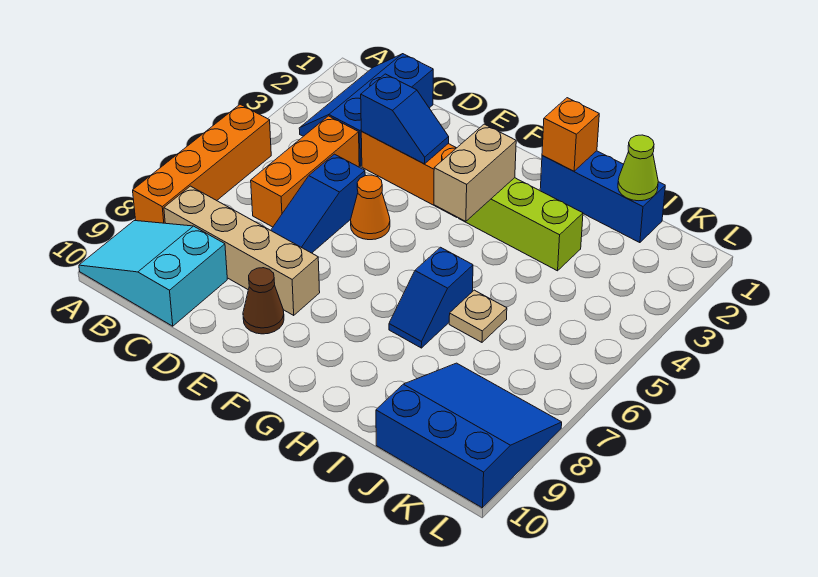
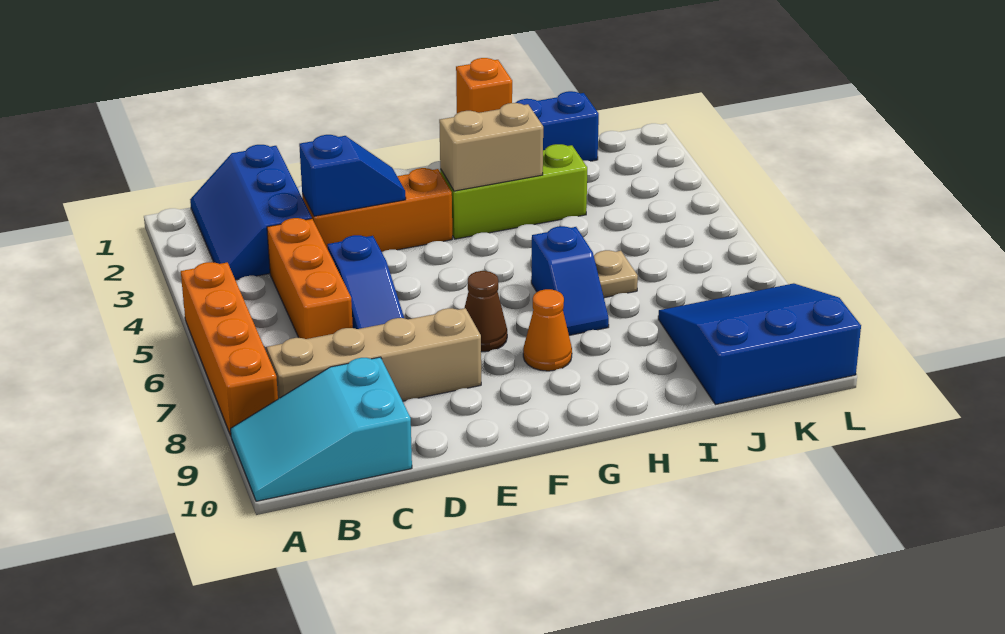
orange 1x1 cone [351,175,390,240] -> orange 1x1 cone moved to [523,289,572,371]
brown 1x1 cone [243,268,284,334] -> brown 1x1 cone moved to [465,271,507,352]
tan 1x2 brick [434,124,516,221] -> tan 1x2 brick turned to [439,103,543,191]
lime 1x1 cone [618,135,658,201] -> none

